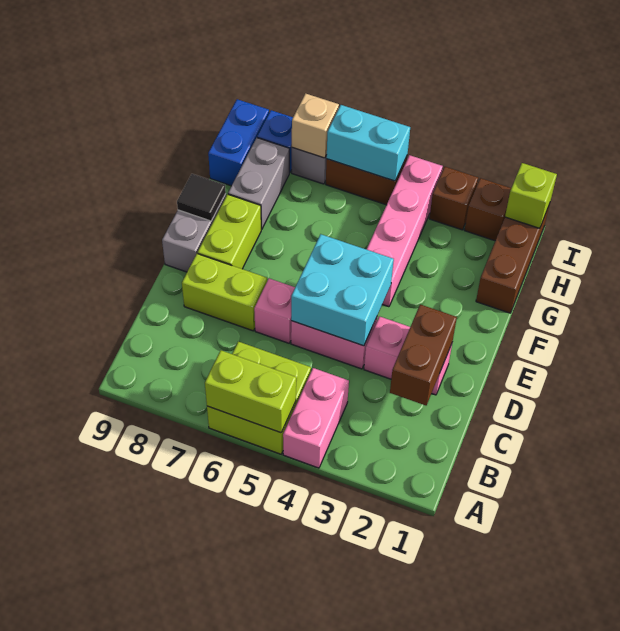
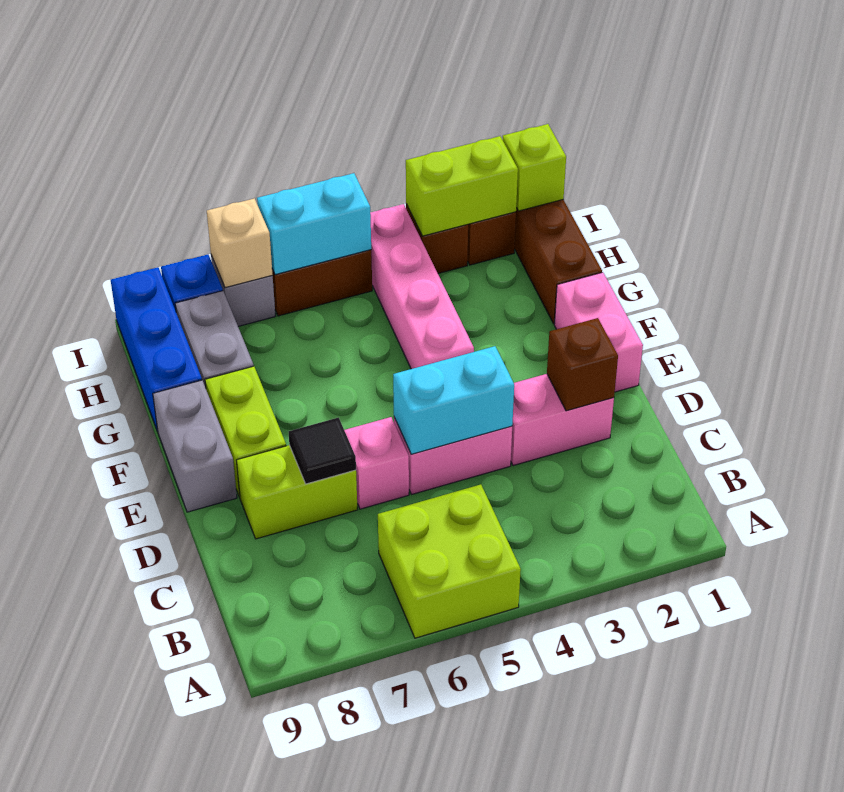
pink 1x2 brick [283,368,349,468] -> pink 1x2 brick moved to [554,272,643,392]
lime 1x2 brick [205,350,296,433] -> lime 1x2 brick moved to [406,136,518,236]
brown 1x2 brick [390,305,457,405] -> brown 1x1 brick [547,318,618,411]
cyan 2x2 brick [291,234,394,346] -> cyan 1x2 brick [393,346,514,454]
black 1x1 tile [177,174,226,221] -> black 1x1 tile moved to [289,418,356,484]
blue 1x2 brick [208,99,269,186] -> blue 1x3 brick [111,267,202,431]

